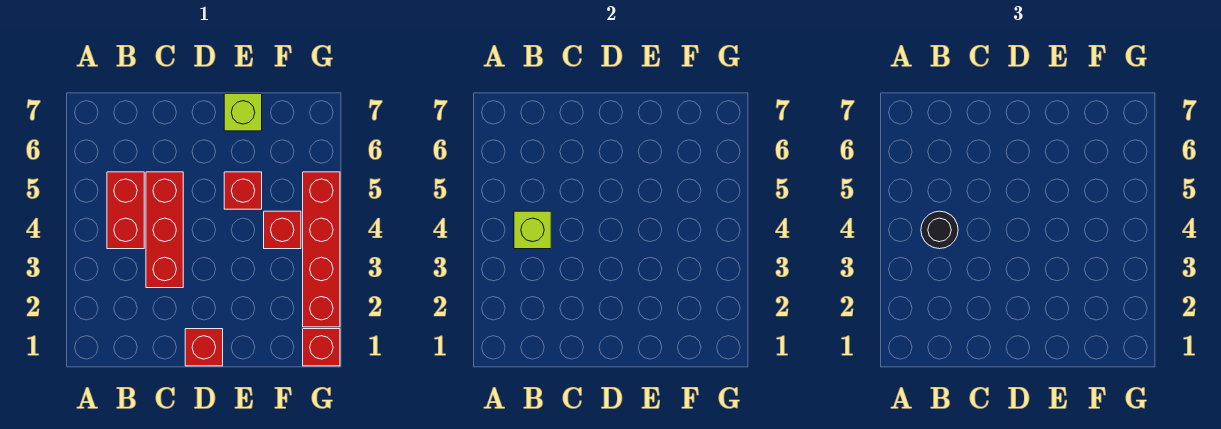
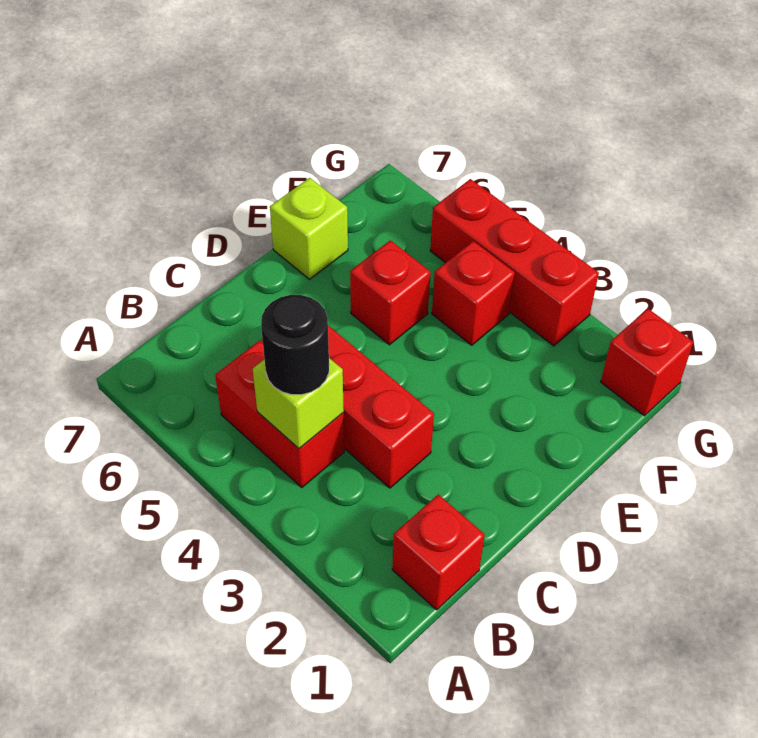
red 1x1 brick [185,329,223,366] -> red 1x1 brick moved to [392,494,485,610]
red 1x4 brick [303,172,340,327] -> red 1x3 brick [430,179,599,346]

